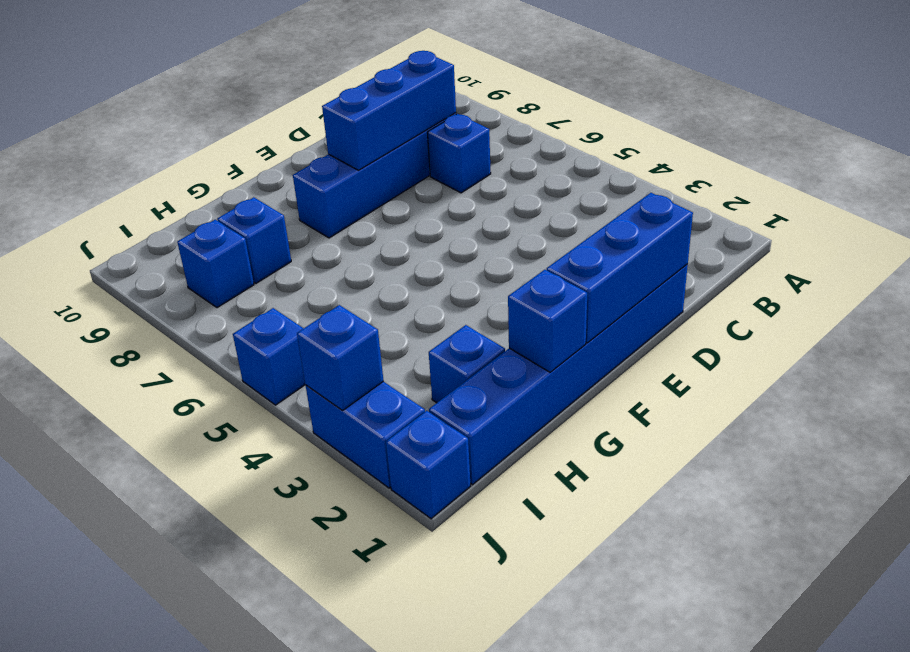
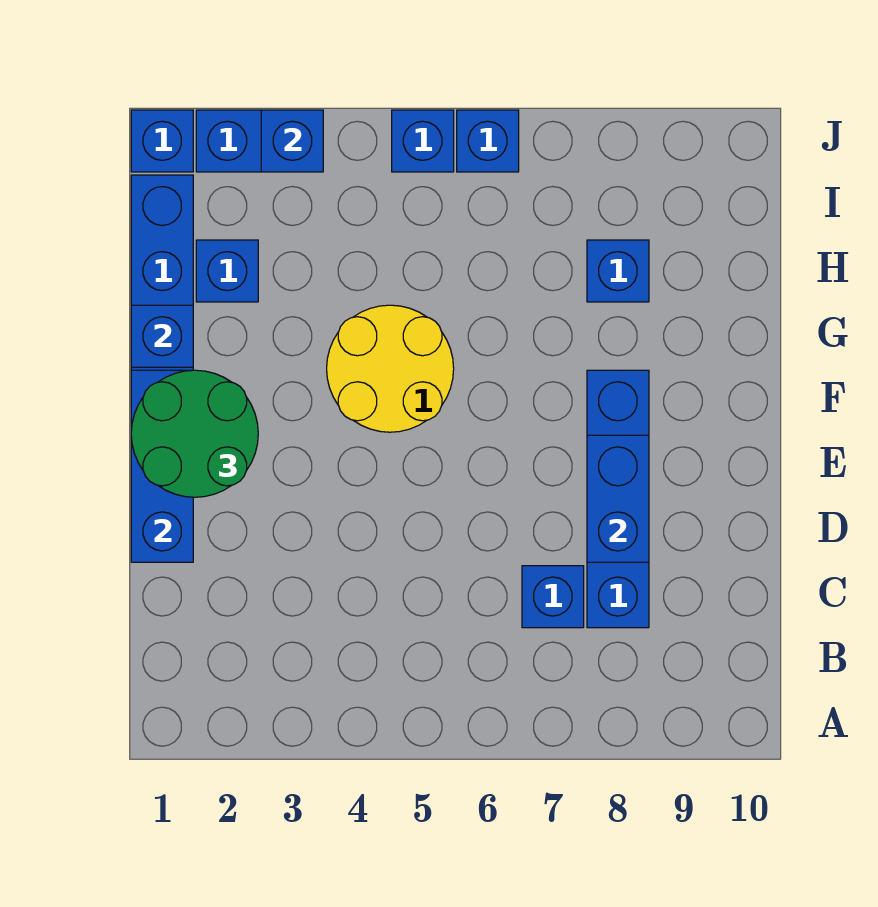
blue 1x3 brick [322,51,456,170] -> blue 1x2 brick [587,435,649,562]
none -> green 2x2 round brick [131,370,258,497]
none -> yellow 2x2 round brick [327,305,454,432]
blue 1x1 brick [177,220,254,308] -> blue 1x1 brick moved to [457,110,519,172]

